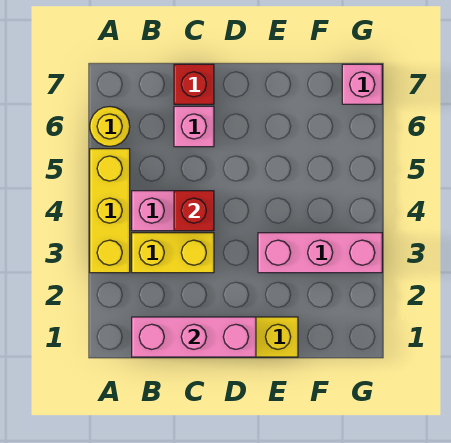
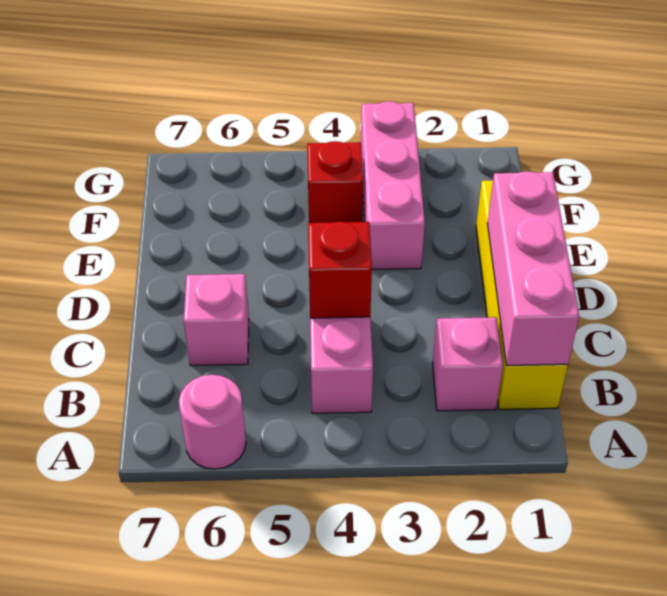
yellow 1x3 brick [90,149,130,273] -> none
yellow 1x1 round brick [90,106,130,146] -> pink 1x1 round brick [179,375,246,469]
yellow 1x2 brick [132,233,214,273] -> none
red 1x1 brick [174,64,214,104] -> red 1x1 brick moved to [307,141,363,223]
pink 1x1 brick [342,64,382,104] -> pink 1x1 brick moved to [432,317,503,411]

